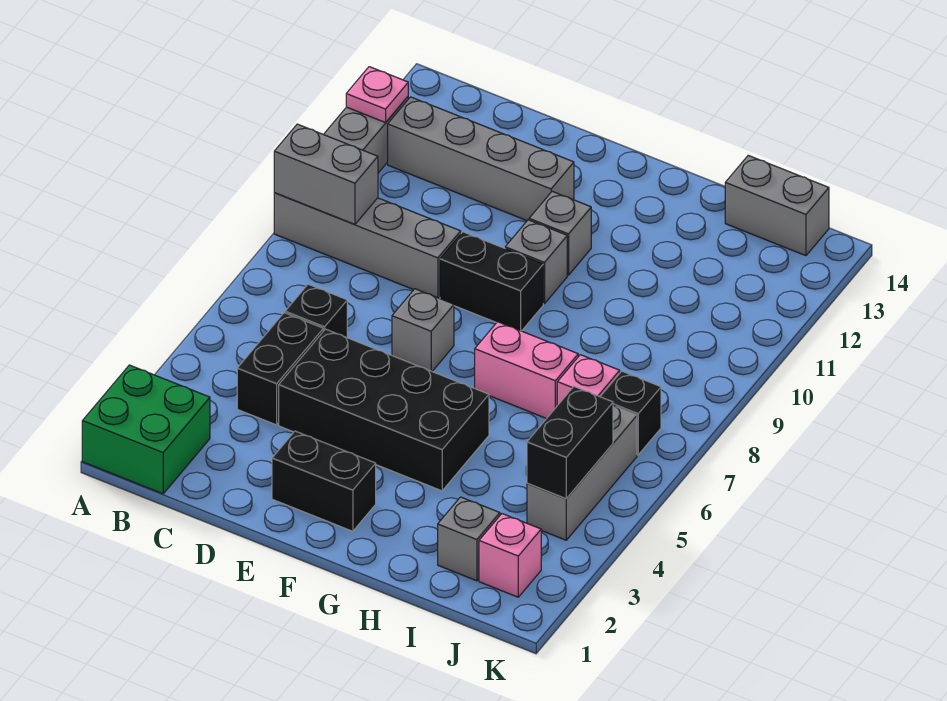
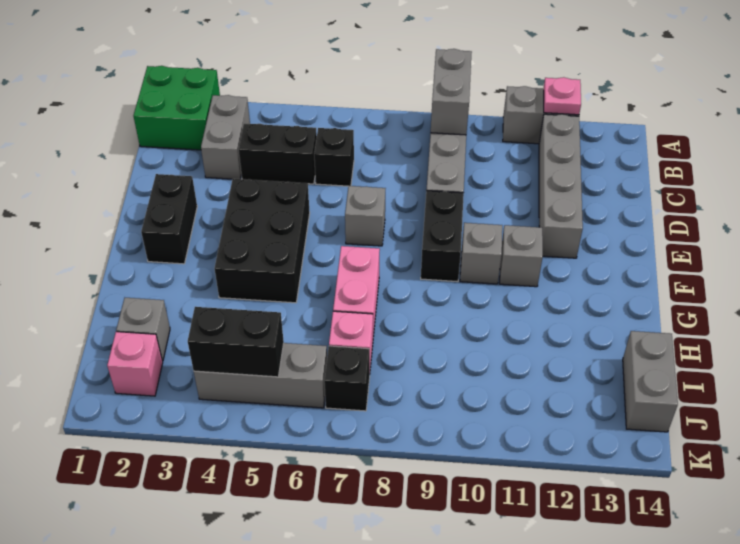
none -> grey 1x2 brick [201,95,250,179]
black 2x4 brick [279,329,489,491] -> black 2x3 brick [214,179,310,303]

